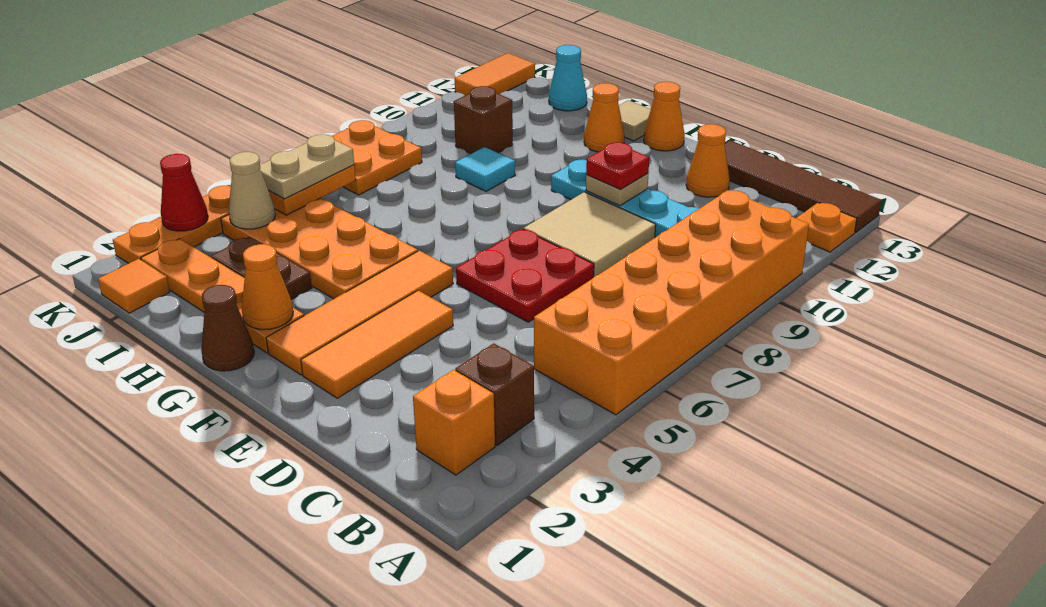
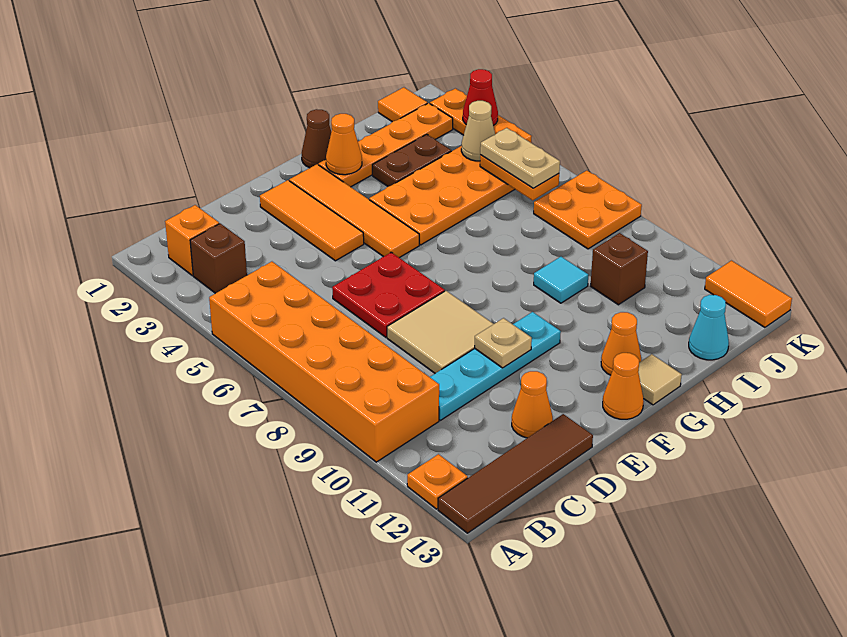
red 1x1 plate [586,142,649,190] -> none

